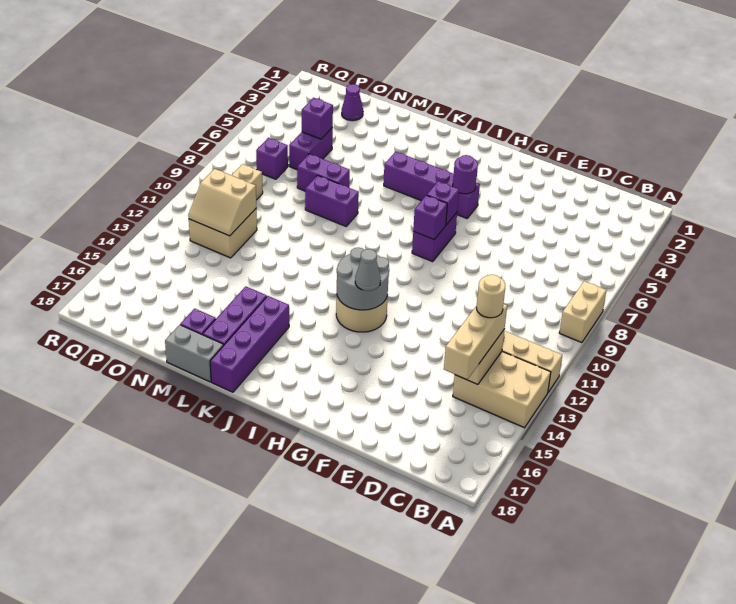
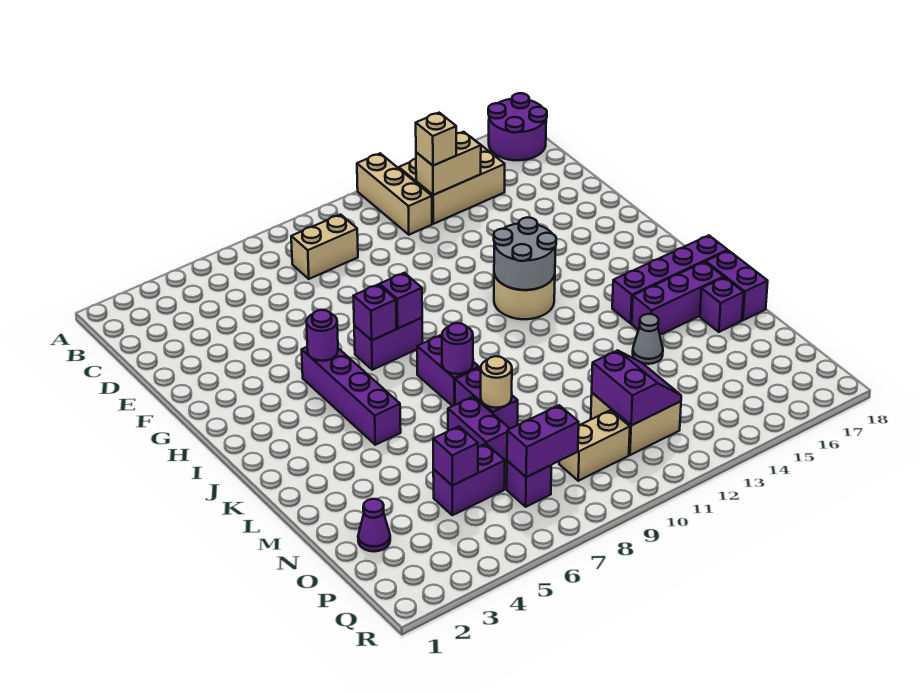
tan 1x2 brick [559,281,606,343] -> tan 1x2 brick moved to [291,215,358,279]
tan 2x3 brick [453,352,551,428] -> tan 2x3 brick turned to [399,137,505,224]
none -> purple 2x2 round brick [488,93,547,160]
tan 1x3 brick [444,304,507,379] -> tan 1x1 brick [416,113,456,166]
tan 1x1 round brick [477,275,505,318] -> tan 1x1 round brick moved to [481,356,512,408]
grey 1x1 cone [355,249,381,291] -> grey 1x1 cone moved to [633,314,663,364]
none -> purple 1x2 brick [417,335,479,406]
none -> purple 1x1 round brick [442,323,473,374]
grey 1x2 brick [165,325,223,382] -> purple 1x2 brick [706,251,768,320]
tan 2x2 slope [188,169,256,236] -> purple 2x2 slope [592,350,681,425]
none -> purple 1x2 brick [507,405,579,477]

